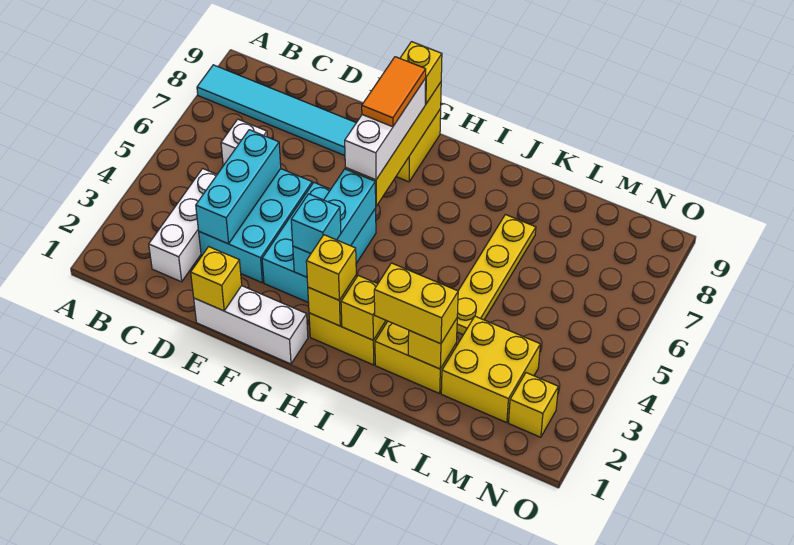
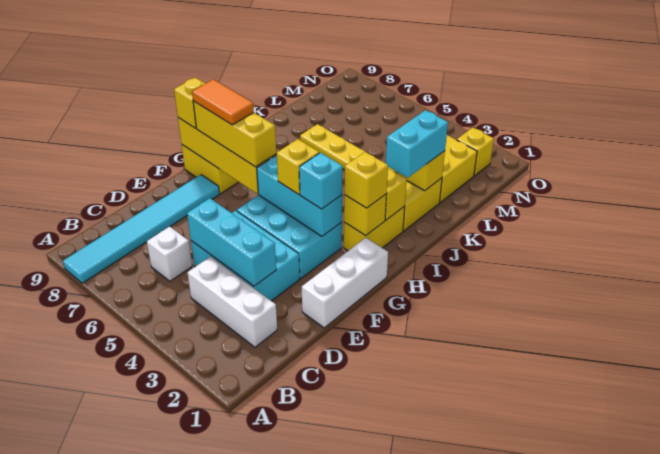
yellow 1x1 brick [191,247,242,311] -> yellow 1x1 brick moved to [277,139,319,194]
white 1x3 brick [345,78,426,180] -> yellow 1x3 brick [193,101,276,167]
yellow 1x2 brick [374,263,458,344] -> cyan 1x2 brick [386,110,448,178]

